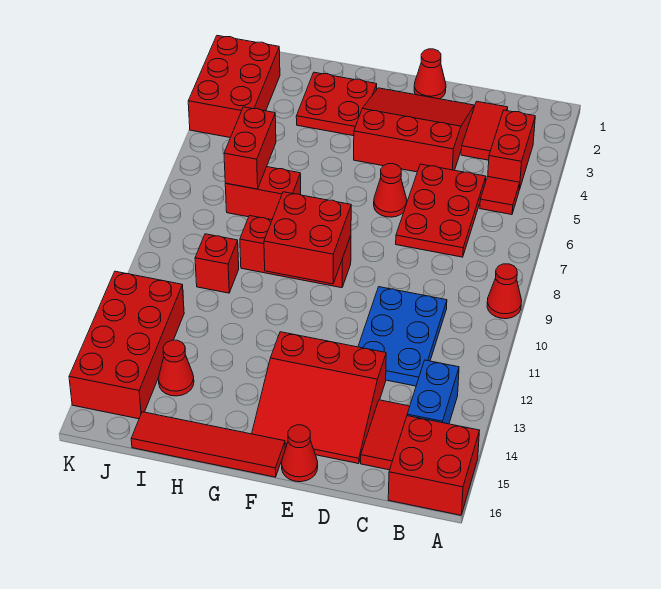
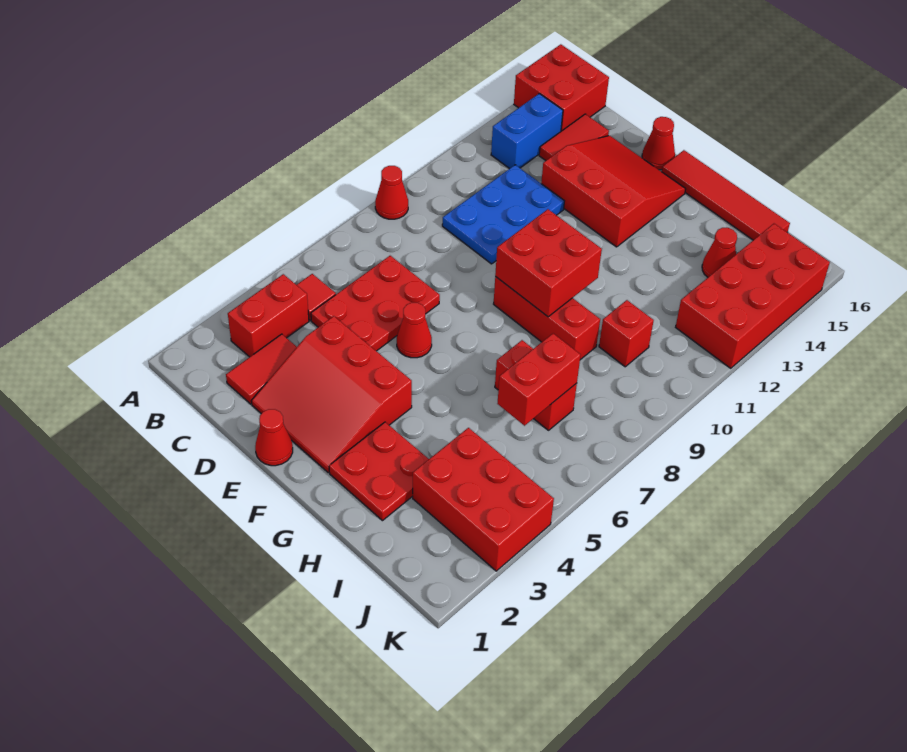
red 2x3 brick [188,36,280,138] -> red 2x3 brick turned to [413,428,554,571]

